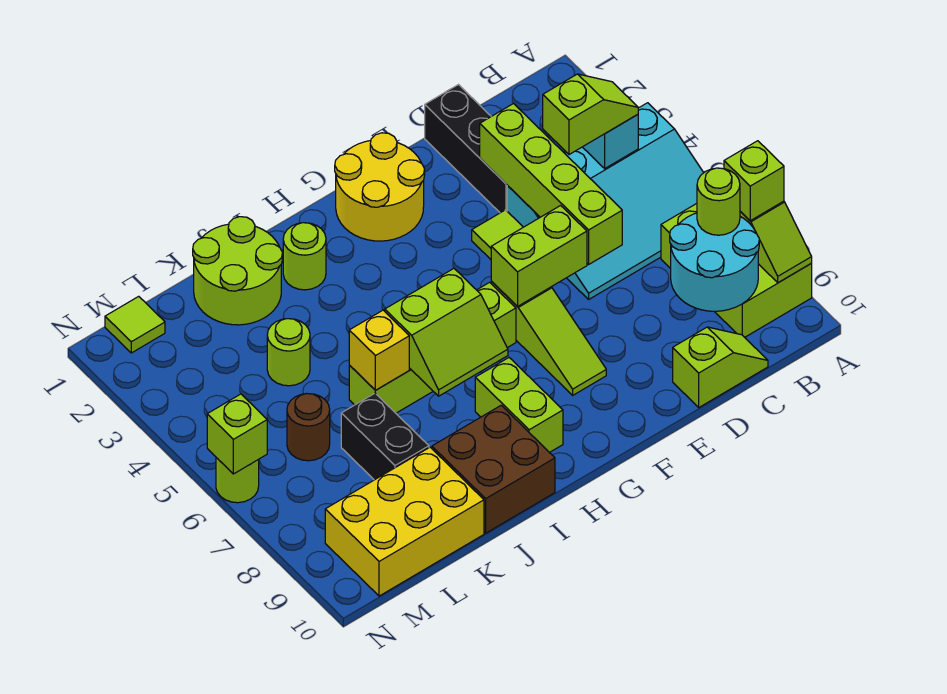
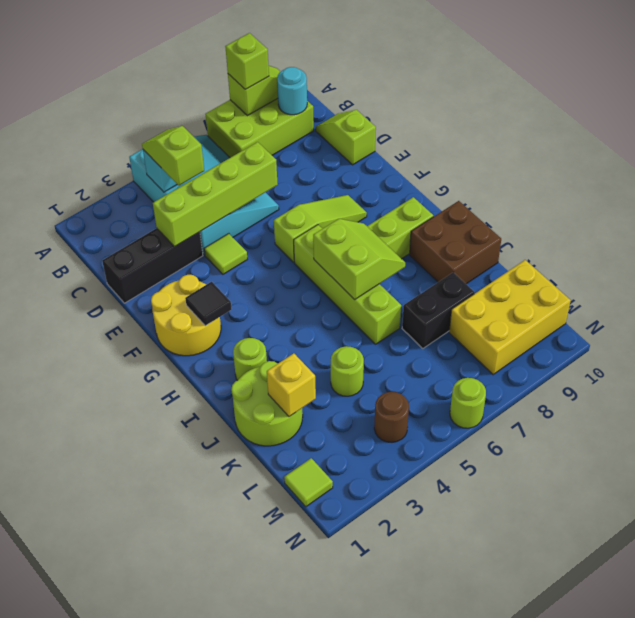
cyan 2x2 round brick [670,213,759,311] -> cyan 1x1 round brick [277,67,307,115]
lime 1x1 round brick [697,168,740,235] -> none
lime 1x2 brick [491,206,587,306] -> none
none -> black 1x1 tile [185,282,231,326]
yellow 1x1 brick [349,310,409,390] -> yellow 1x1 brick moved to [267,353,316,416]
yellow 2x3 brick [325,447,484,596] -> yellow 2x3 brick turned to [449,260,571,375]
brown 1x1 round brick [287,394,330,461] -> brown 1x1 round brick moved to [374,392,409,442]
lime 1x1 brick [207,394,267,474] -> none

